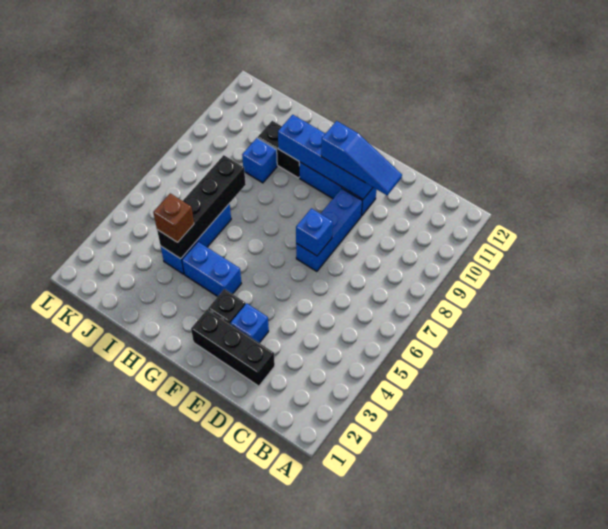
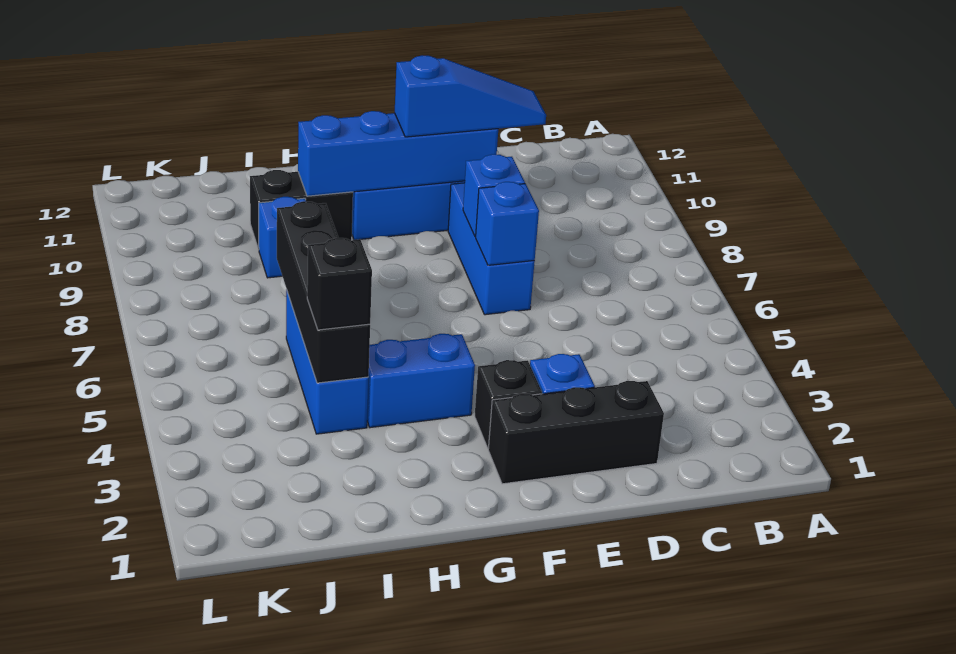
none -> blue 1x1 brick [463,154,525,237]
brown 1x1 brick [153,193,194,242] -> black 1x1 brick [307,238,372,330]

